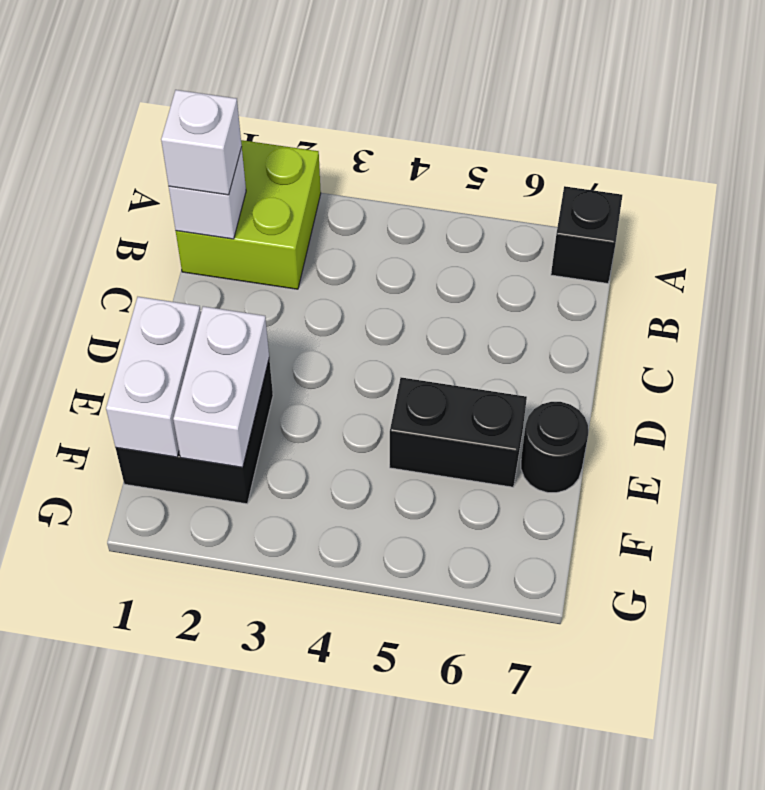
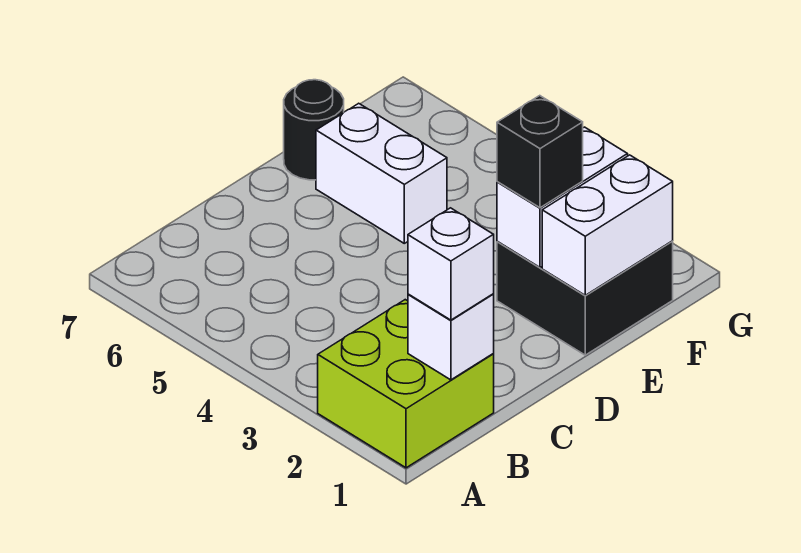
black 1x1 brick [551,186,622,283] -> black 1x1 brick moved to [497,96,583,208]
black 1x2 brick [390,378,527,487] -> white 1x2 brick [316,103,447,243]

